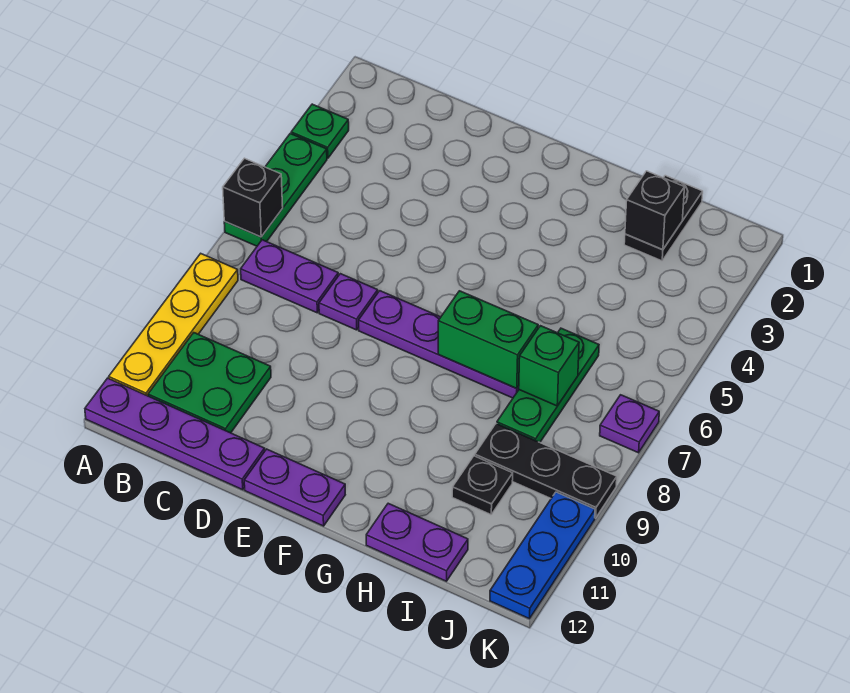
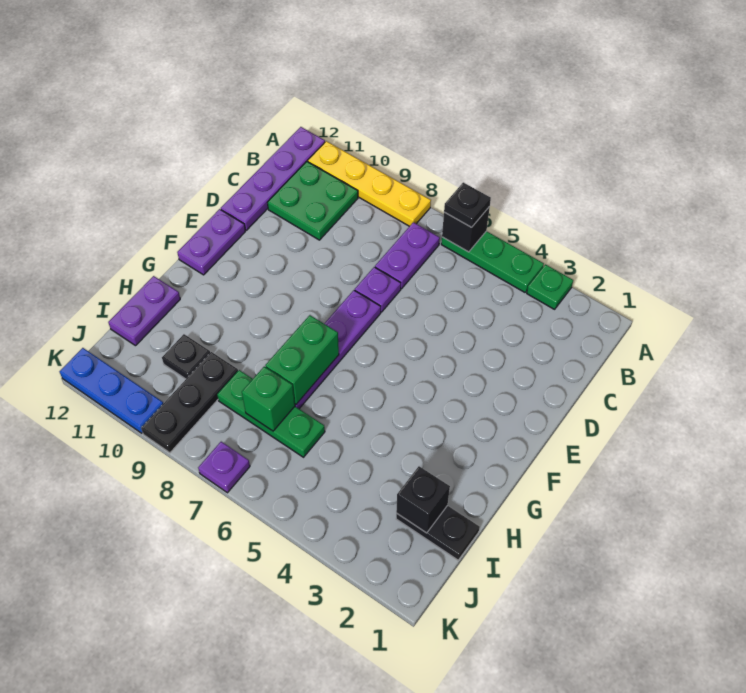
none -> black 1x1 plate [444,182,491,227]

